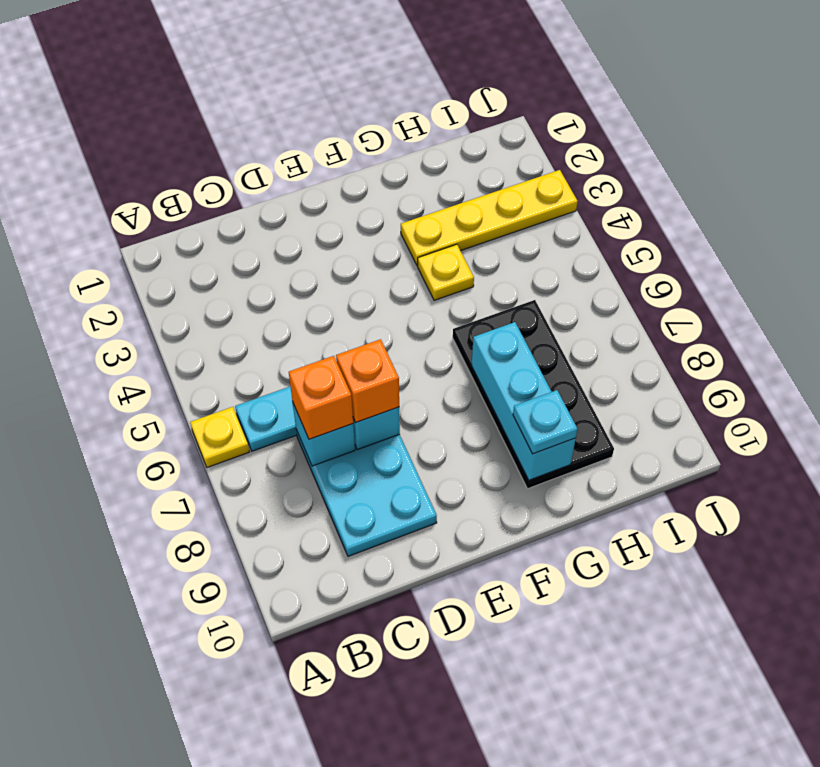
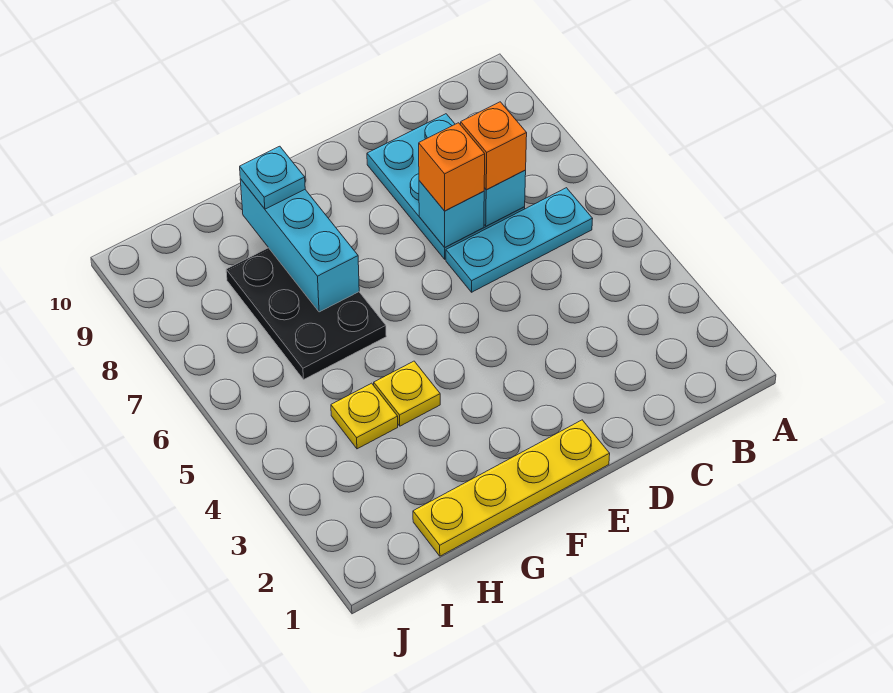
yellow 1x1 plate [190,407,250,467] -> yellow 1x1 plate moved to [331,383,398,449]
yellow 1x4 plate [401,170,578,266] -> yellow 1x4 plate moved to [413,420,610,556]
black 2x4 plate [453,300,614,489] -> black 2x3 plate [226,248,386,379]

